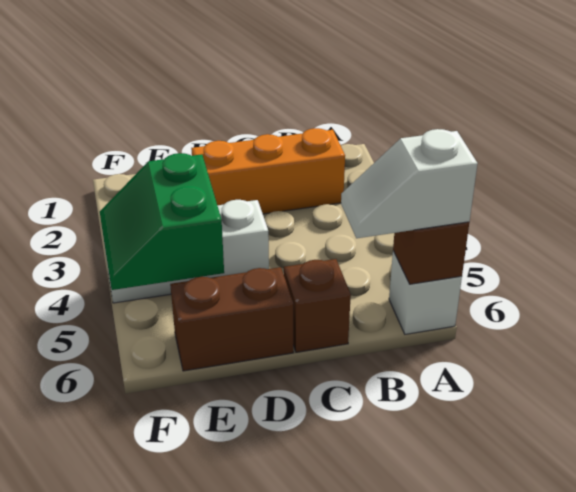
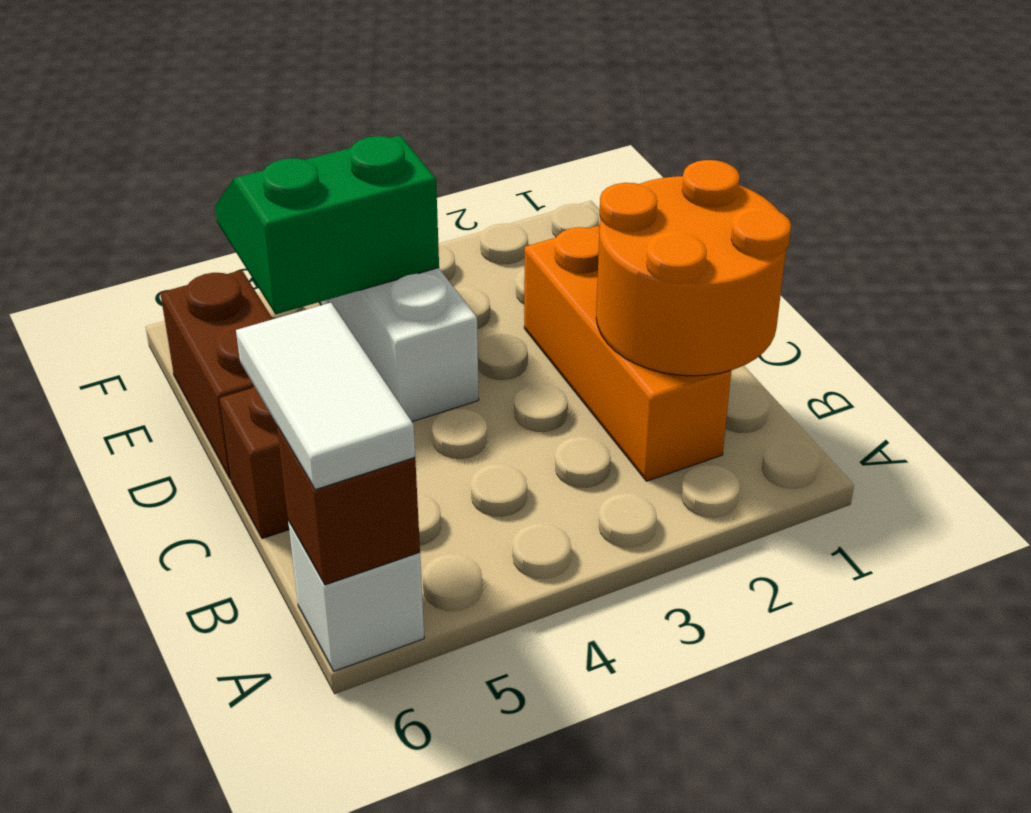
white 1x2 slope [341,129,478,238] -> white 1x2 tile [236,303,415,490]
none -> orange 2x2 round brick [596,160,791,376]

